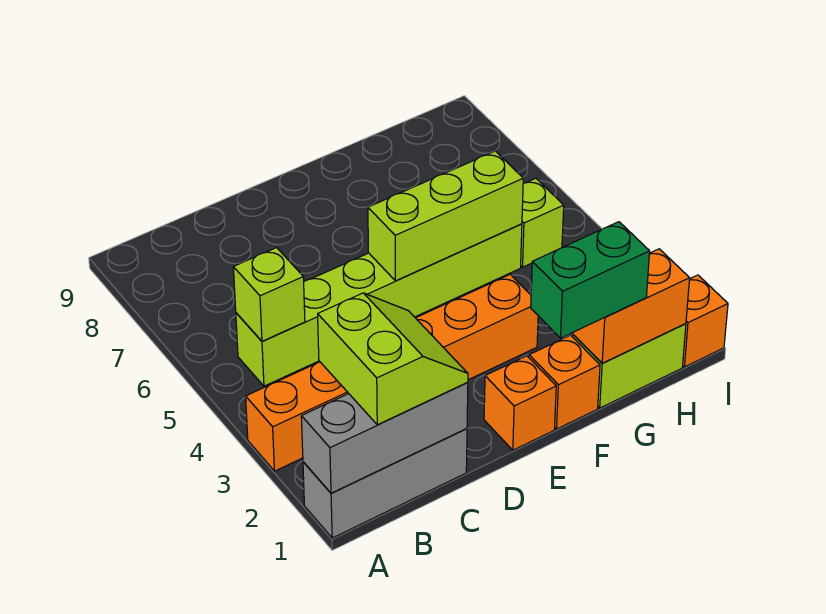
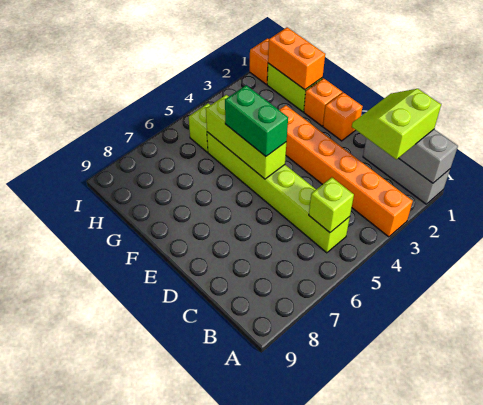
green 1x2 brick [531,222,650,338] -> green 1x2 brick moved to [225,85,288,156]

